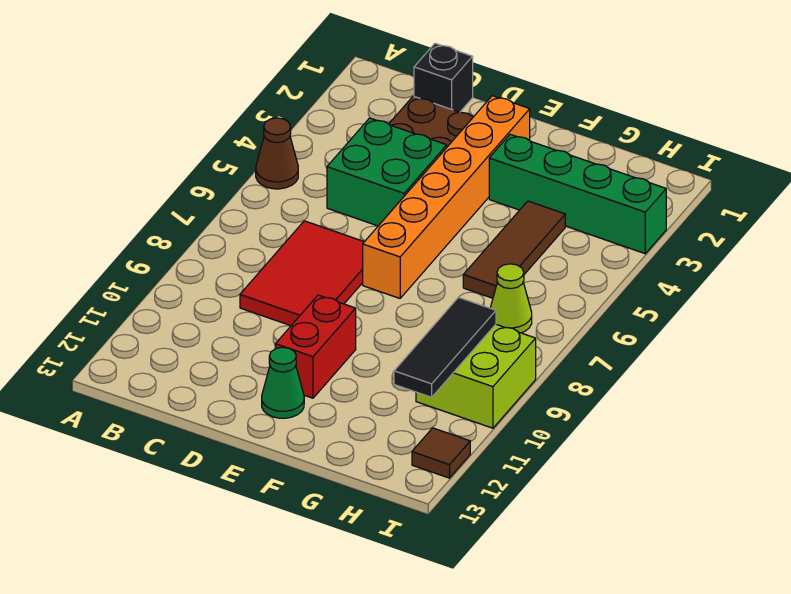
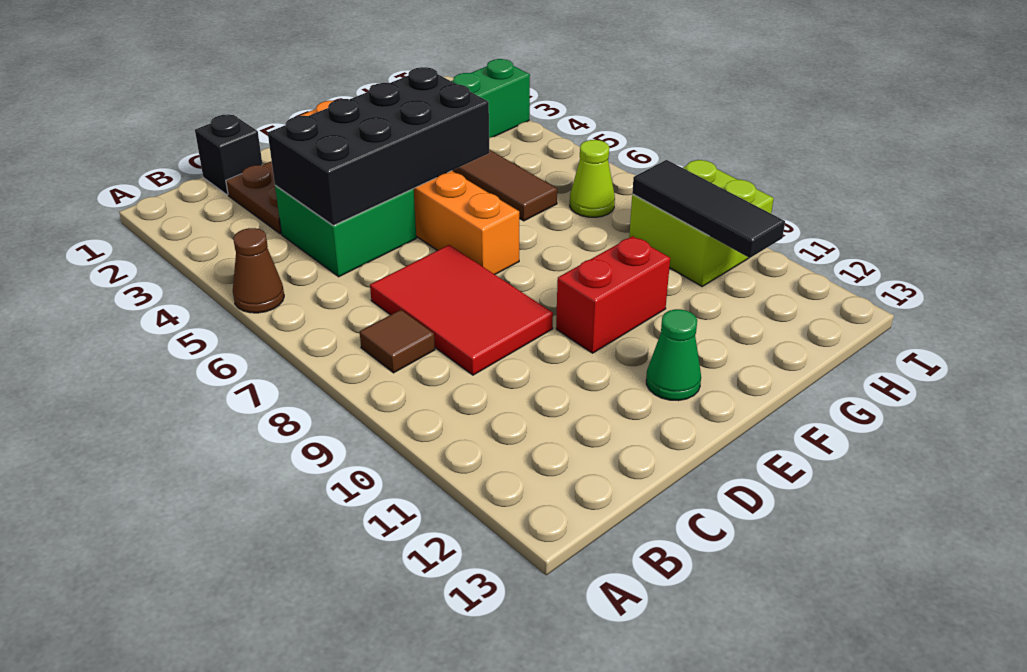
none -> black 2x4 brick [268,67,489,225]
red 1x2 brick [275,295,356,398] -> red 1x2 brick turned to [556,236,670,353]
brown 1x1 tile [412,428,470,478] -> brown 1x1 tile moved to [360,310,435,373]

